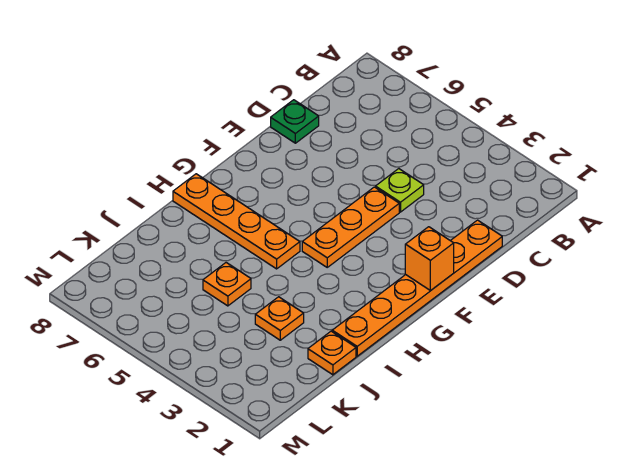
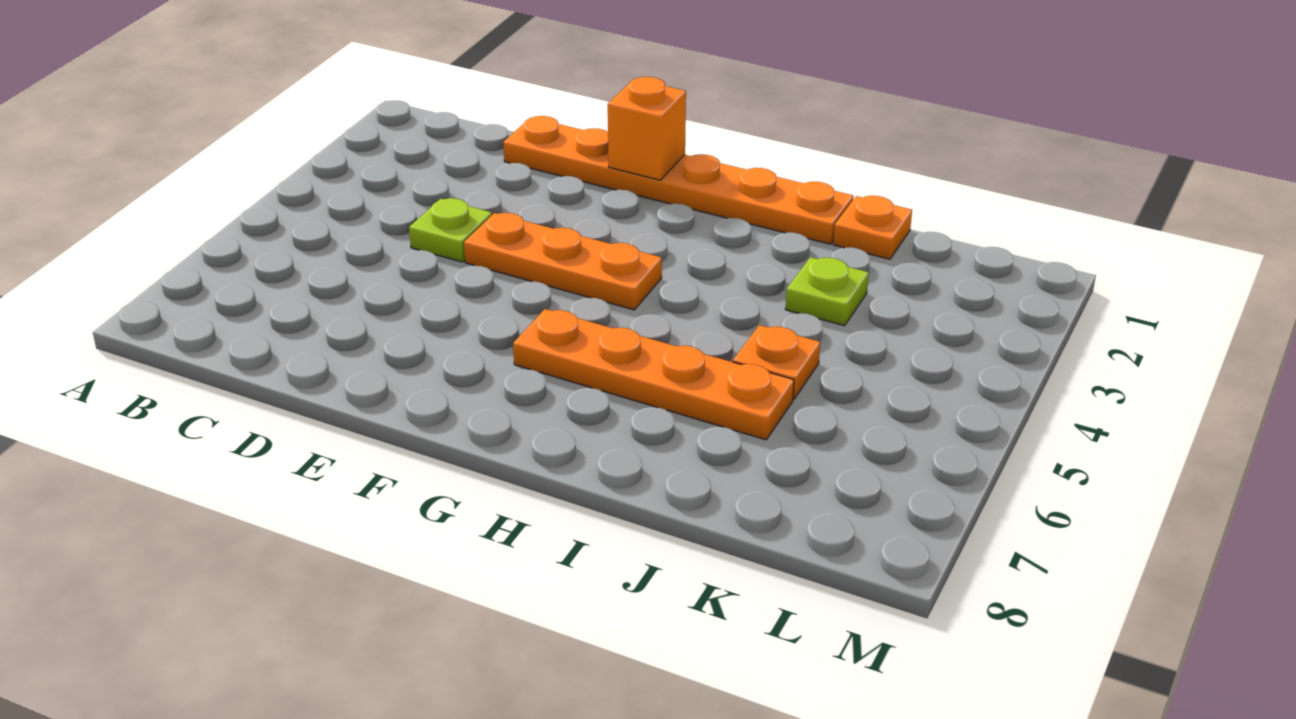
green 1x1 plate [271,100,319,143] -> none
orange 1x4 plate [173,174,300,269] -> orange 1x4 plate turned to [513,309,794,440]
orange 1x1 plate [255,297,304,340] -> lime 1x1 plate [785,257,869,326]

